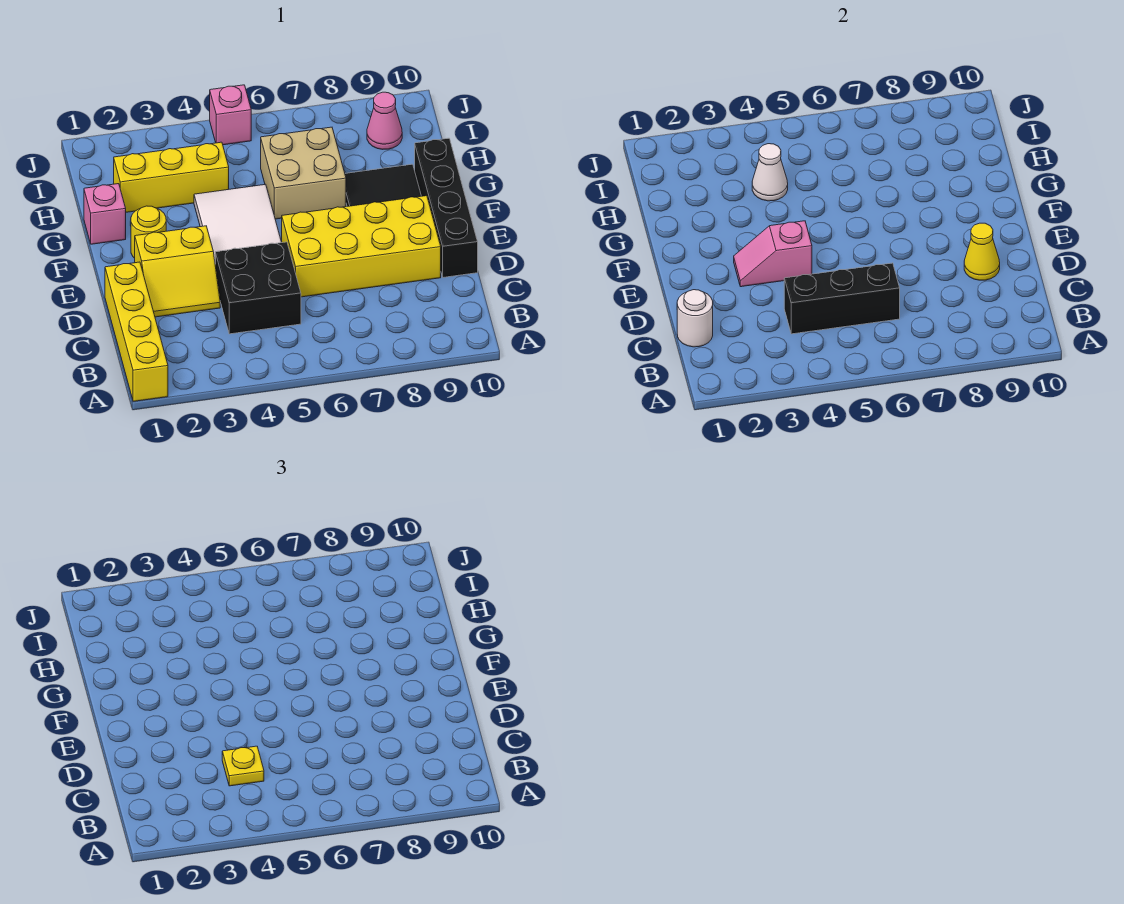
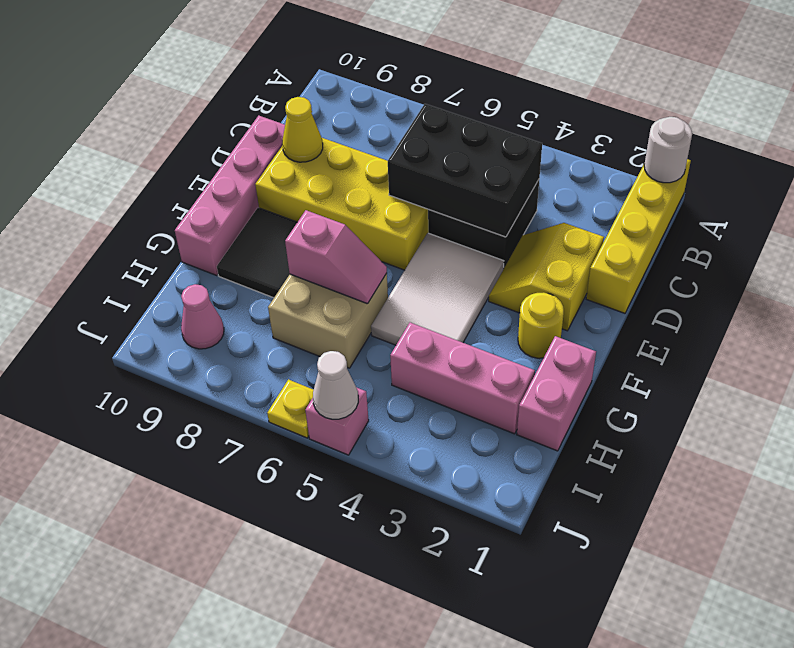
white 1x1 round brick [677,290,713,347] -> white 1x1 round brick moved to [644,117,692,183]
black 1x3 brick [784,263,900,334] -> black 2x3 brick [388,104,542,237]
yellow 1x1 plate [222,746,264,786] -> yellow 1x1 plate moved to [267,379,314,438]
yellow 2x2 slope [135,226,220,317] -> yellow 2x2 slope turned to [489,223,604,331]
black 1x4 brick [415,138,478,277] -> pink 1x4 brick [175,116,285,276]
pink 1x2 slope [734,221,812,287] -> pink 1x2 slope moved to [285,210,387,304]
pink 1x1 brick [84,184,126,244] -> pink 1x2 brick [517,336,596,451]
yellow 1x3 brick [114,142,229,212] -> pink 1x3 brick [390,323,535,434]
white 1x1 cone [752,144,788,201] -> white 1x1 cone moved to [313,351,358,419]

